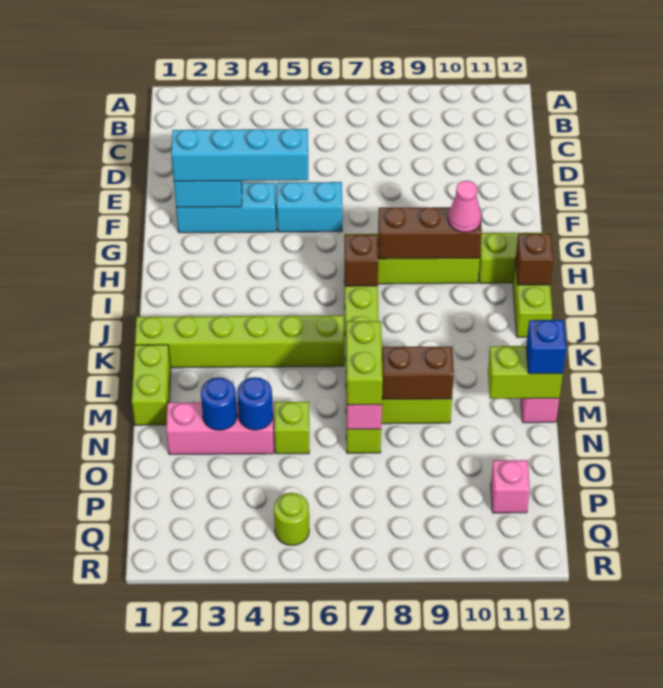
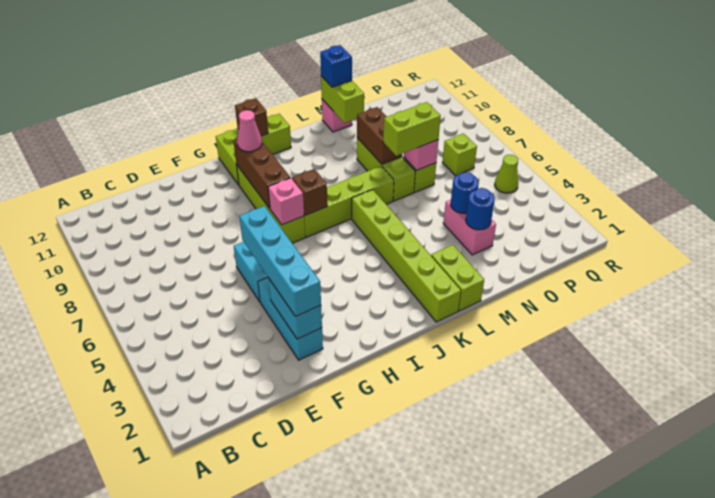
lime 1x2 brick [132,345,171,425] -> lime 1x2 brick turned to [431,245,484,311]
pink 1x3 brick [166,402,274,454] -> pink 1x2 brick [443,200,496,255]
lime 1x1 brick [275,402,309,454] -> lime 1x1 brick moved to [442,134,477,176]
pink 1x1 brick [491,460,530,513] -> pink 1x1 brick moved to [268,178,304,225]
lime 1x1 round brick [274,493,309,545] -> lime 1x1 cone [495,155,519,193]

